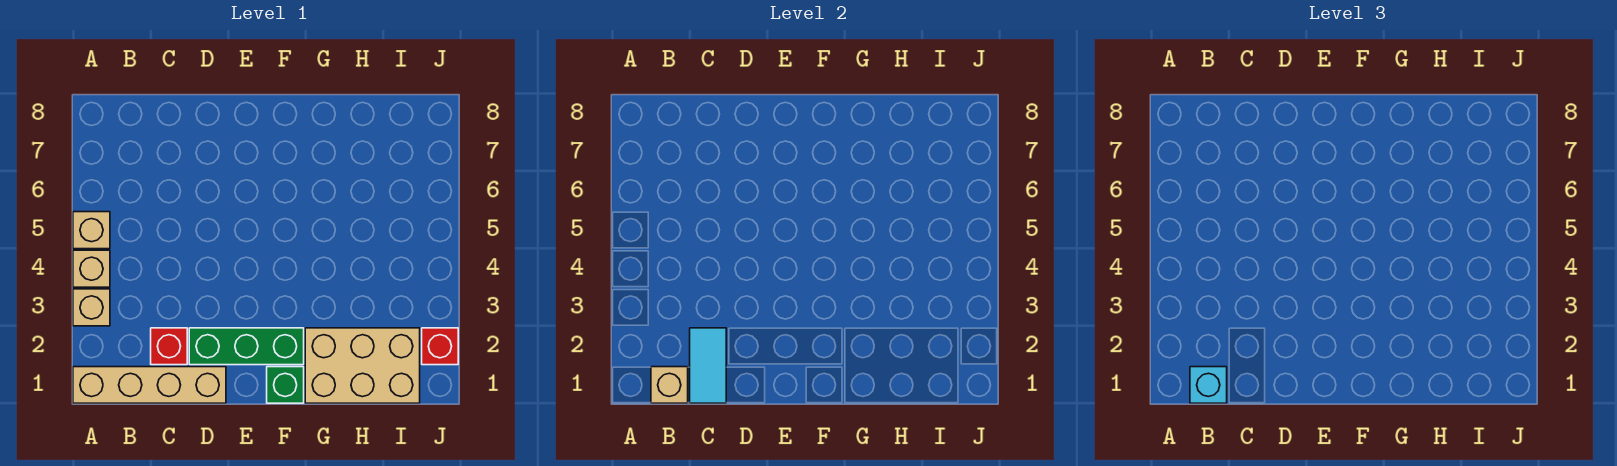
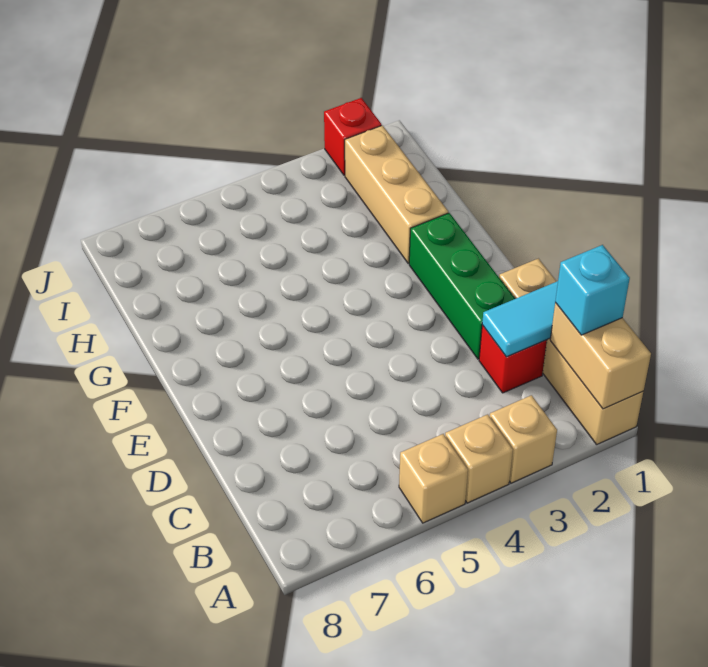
tan 1x1 brick [651,367,688,403] -> tan 1x2 brick [550,303,651,409]
green 1x1 brick [267,367,304,403] -> none
tan 2x3 brick [305,328,420,403] -> tan 1x3 brick [345,125,448,263]

